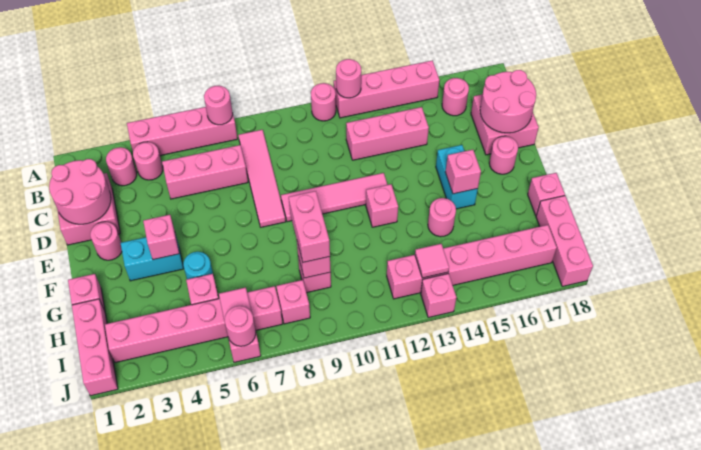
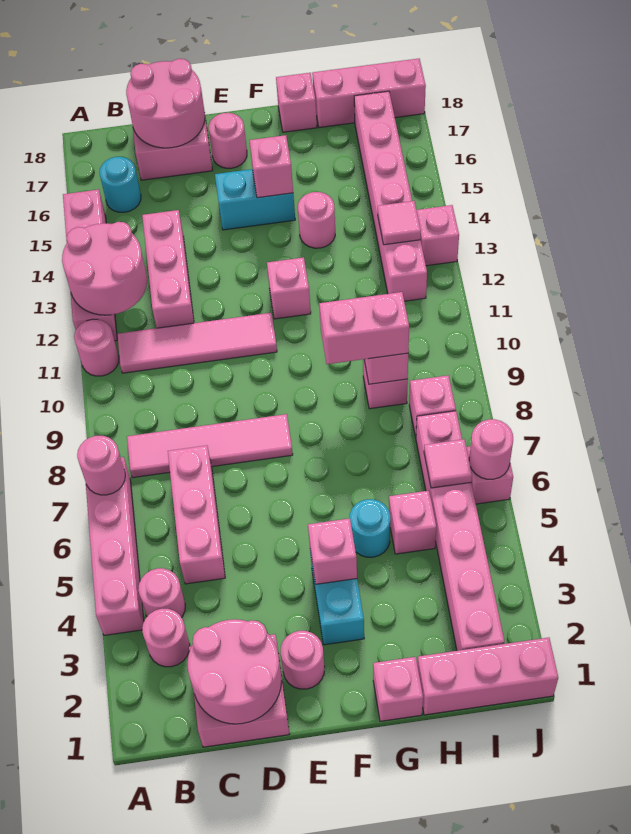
pink 1x1 round brick [336,59,361,98] -> pink 2x2 round brick [62,222,147,315]
pink 1x1 round brick [442,78,469,116] -> cyan 1x1 round brick [99,157,141,212]
pink 1x4 tile [281,173,387,222] -> pink 1x4 tile turned to [117,313,277,373]

